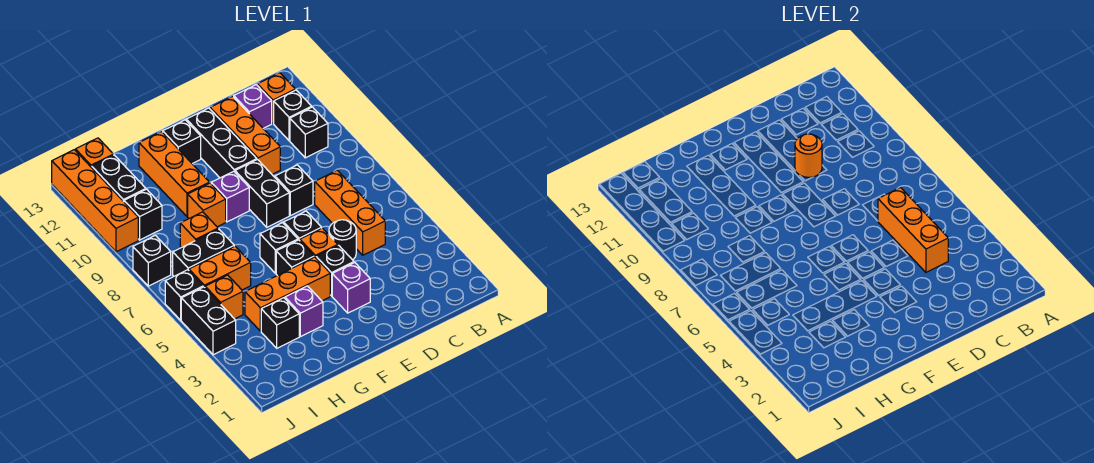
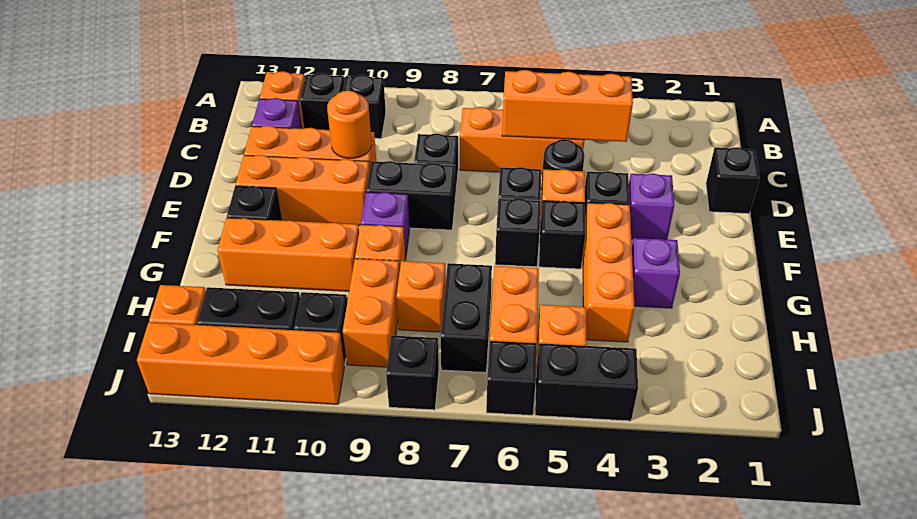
black 1x3 brick [186,108,257,178] -> orange 1x3 brick [236,155,370,226]
black 1x1 brick [261,298,299,348] -> black 1x1 brick moved to [706,147,760,214]
none -> orange 1x2 brick [343,259,400,367]

